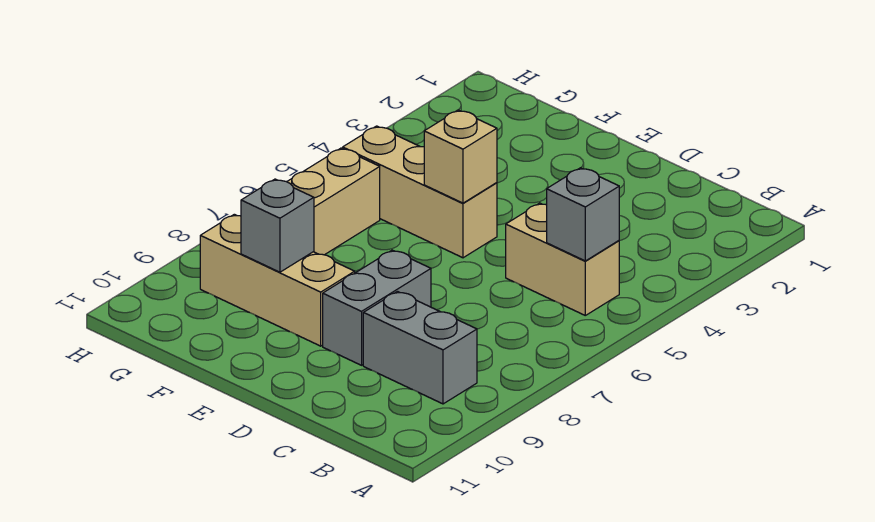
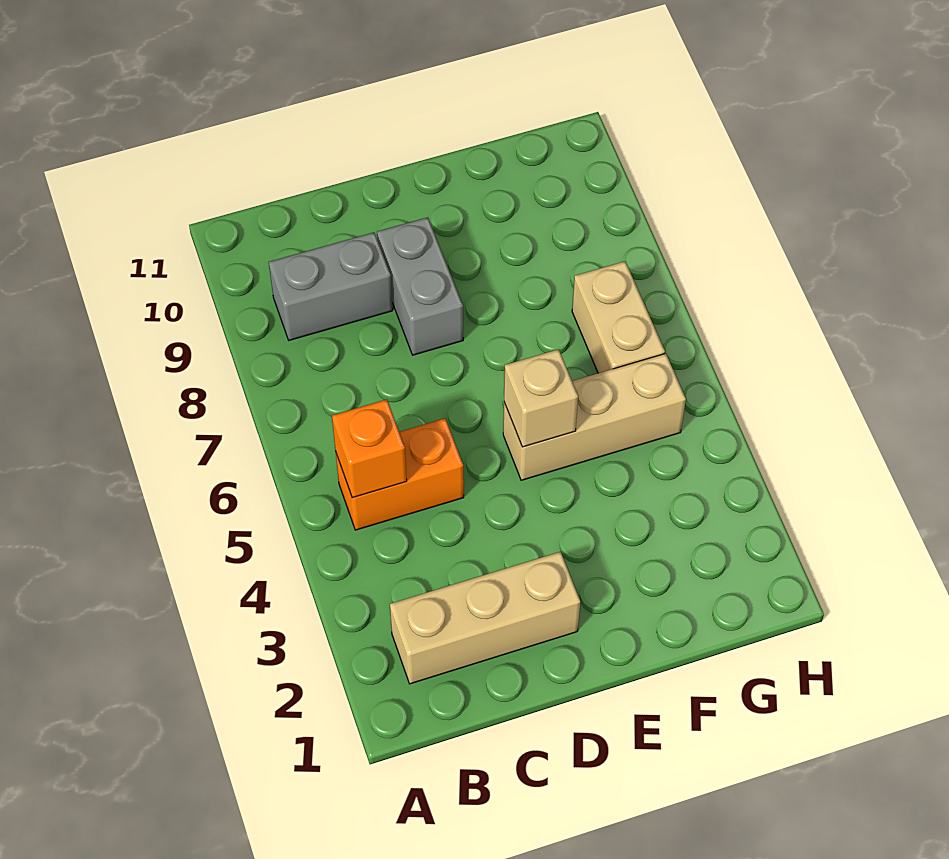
tan 1x2 brick [506,203,619,315] -> orange 1x2 brick [336,418,464,530]
grey 1x1 brick [547,168,619,261] -> orange 1x1 brick [332,399,407,498]
tan 1x3 brick [200,214,355,346] -> tan 1x3 brick moved to [390,552,580,684]
grey 1x1 brick [241,179,314,272] -> none

